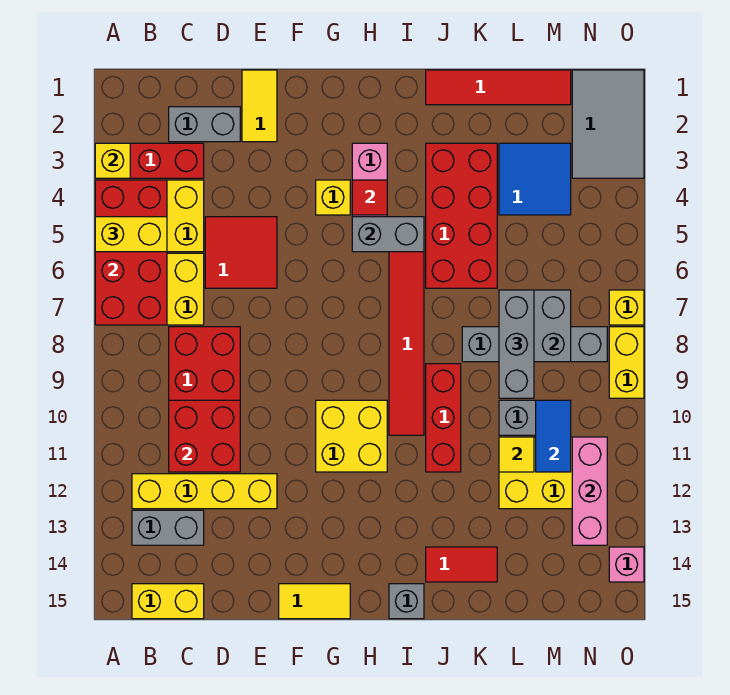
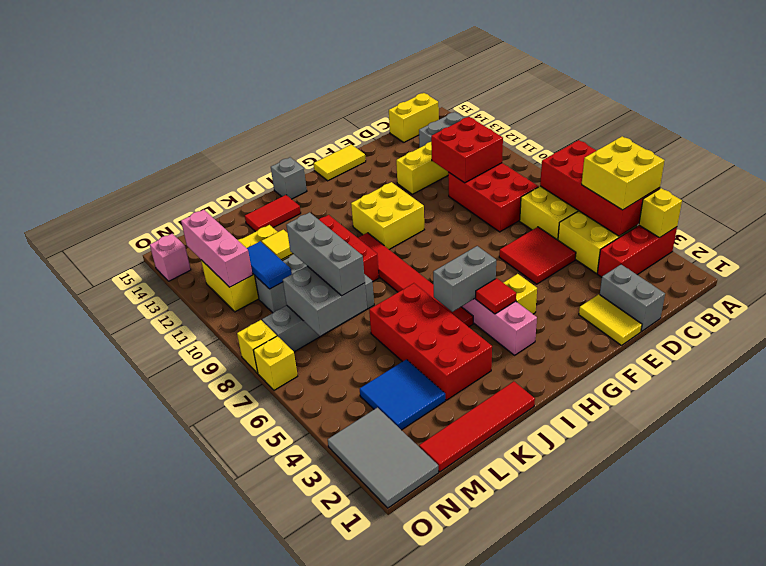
yellow 1x2 brick [95,217,167,252] -> yellow 2x2 brick [582,136,665,210]
grey 1x2 brick [169,107,240,142] -> grey 1x2 brick turned to [600,265,665,331]
yellow 1x2 brick [609,327,644,398] -> yellow 1x1 brick [237,320,277,373]

